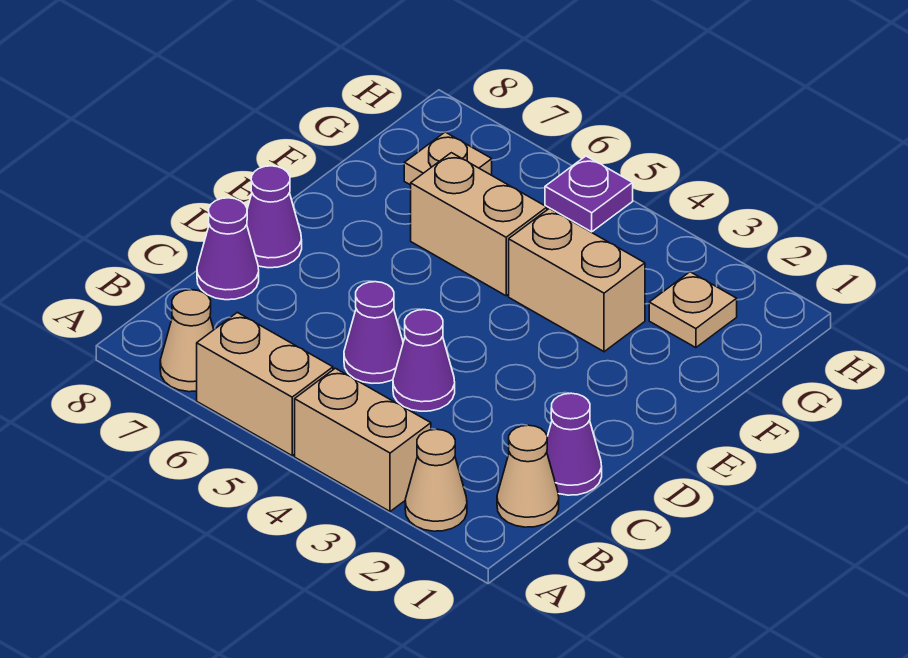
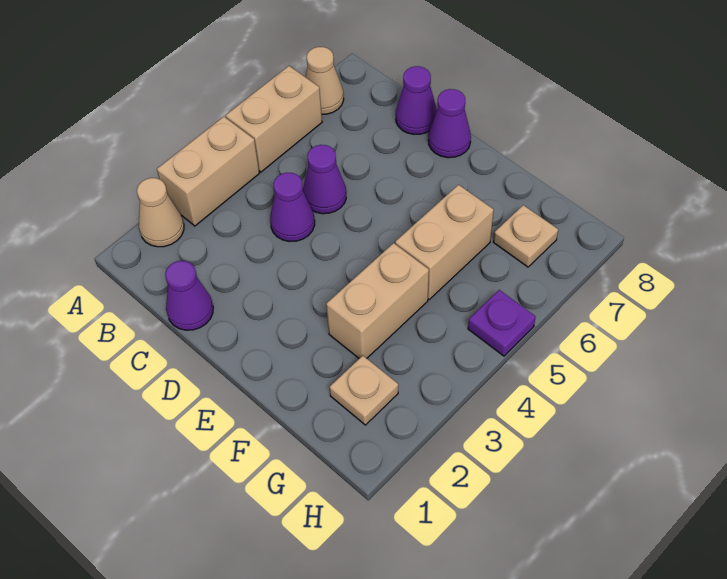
tan 1x1 cone [497,425,559,527] -> none

